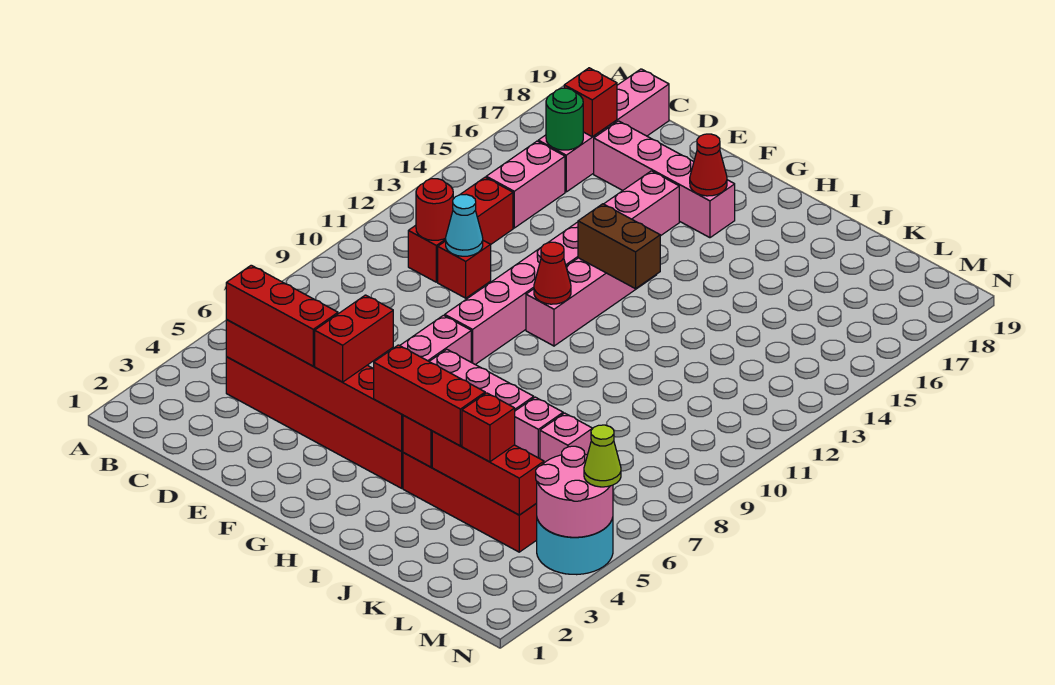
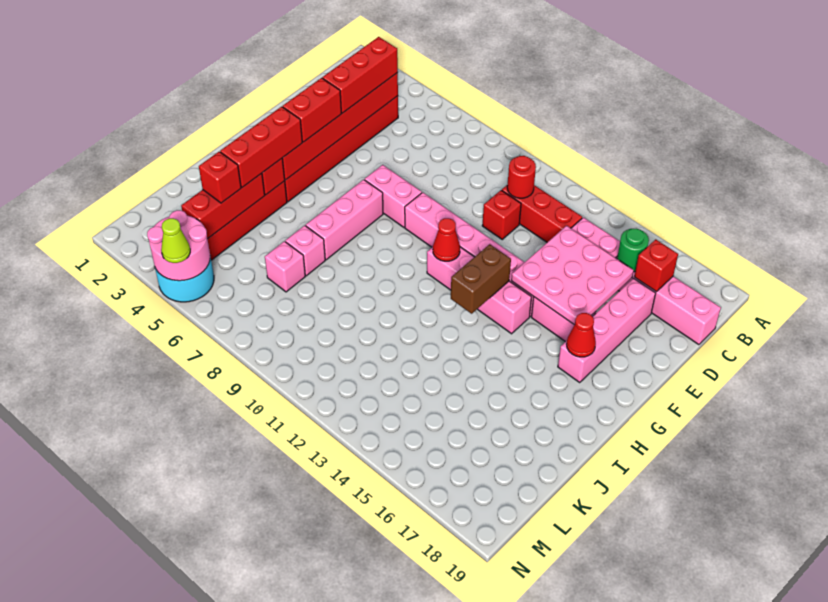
cyan 1x1 cone [446,194,483,256] -> none
none -> pink 3x3 plate [511,226,634,325]
red 1x2 brick [315,295,393,382] -> red 1x2 brick turned to [282,78,341,142]

